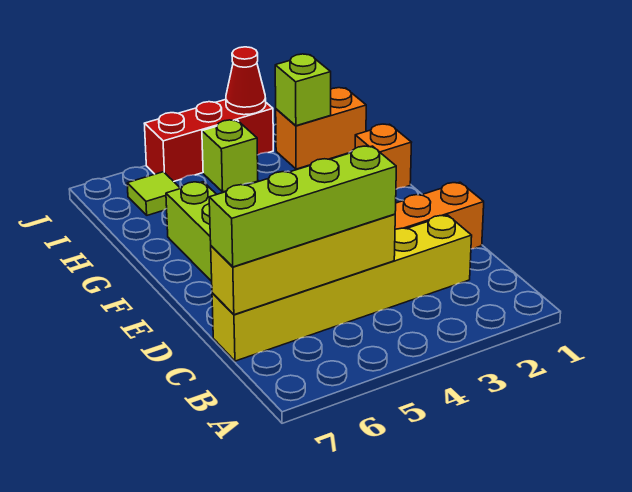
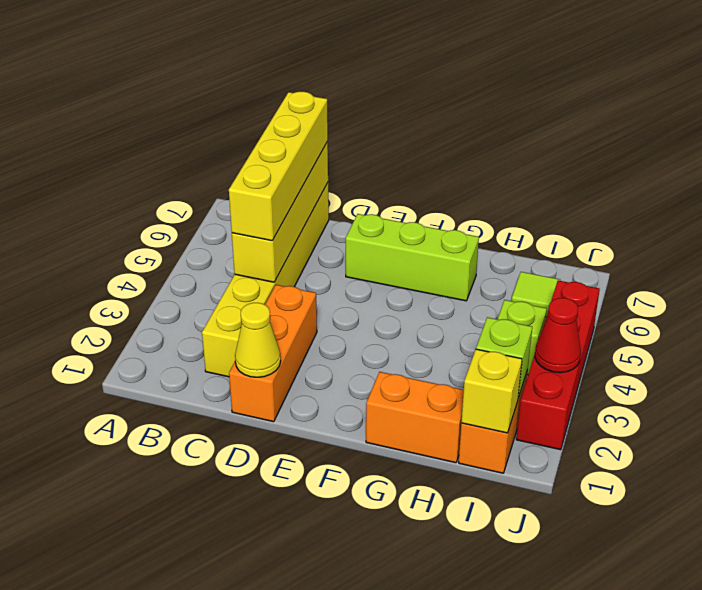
lime 1x4 brick [209,146,396,267] -> yellow 1x4 brick [229,92,328,241]
none -> yellow 1x1 cone [235,303,281,377]
orange 1x1 brick [355,124,412,189] -> orange 1x2 brick [366,372,464,463]
none -> yellow 1x1 brick [461,349,522,433]
red 1x3 brick [144,100,273,181] -> red 1x4 brick [516,280,600,450]

